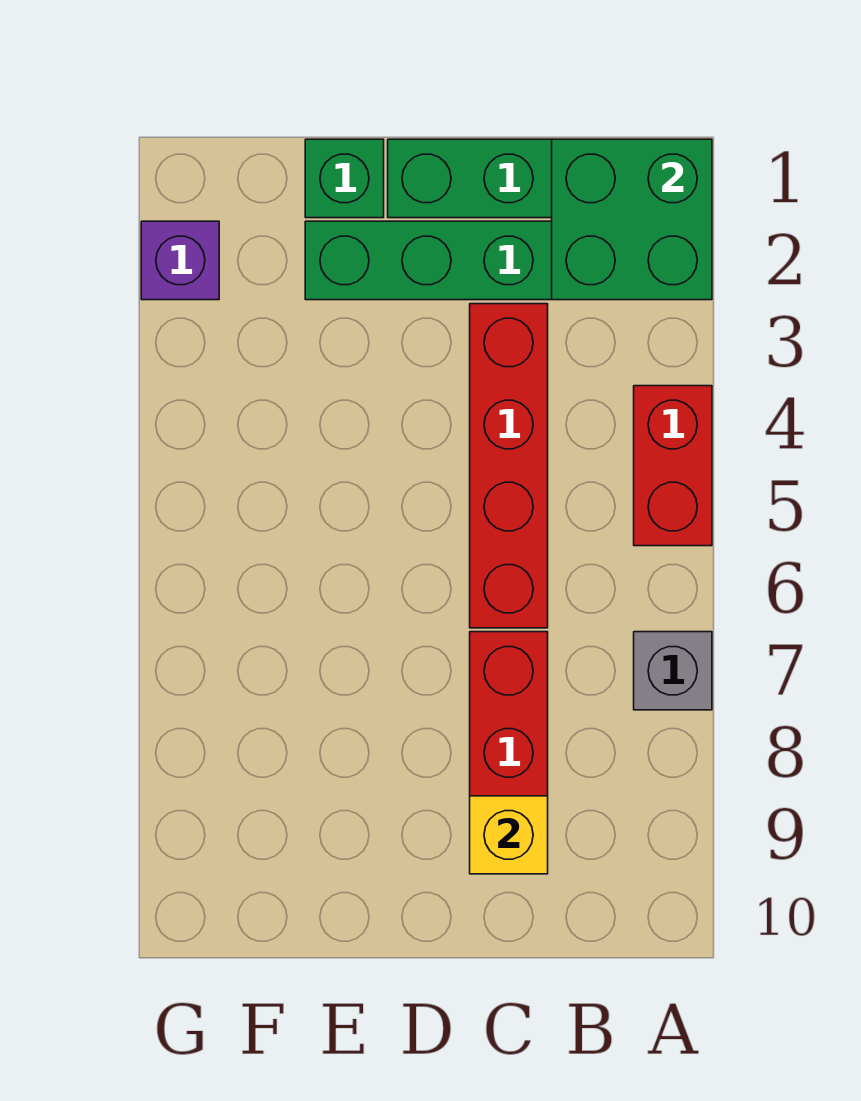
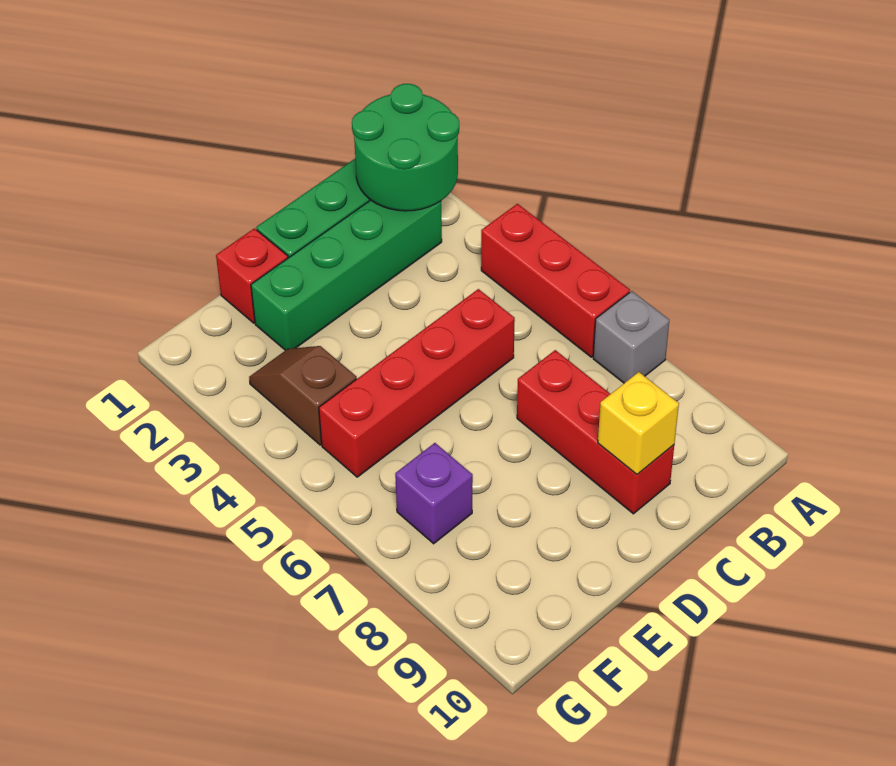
green 2x2 brick [552,139,712,300] -> green 2x2 round brick [352,84,459,211]
red 1x2 brick [634,386,712,546] -> red 1x3 brick [481,204,630,357]
red 1x4 brick [470,304,548,628] -> red 1x4 brick turned to [319,289,515,477]
green 1x1 brick [305,139,384,218] -> red 1x1 brick [216,228,288,323]
none -> brown 1x2 slope [249,346,357,445]
purple 1x1 brick [141,221,219,300] -> purple 1x1 brick moved to [395,443,473,544]

